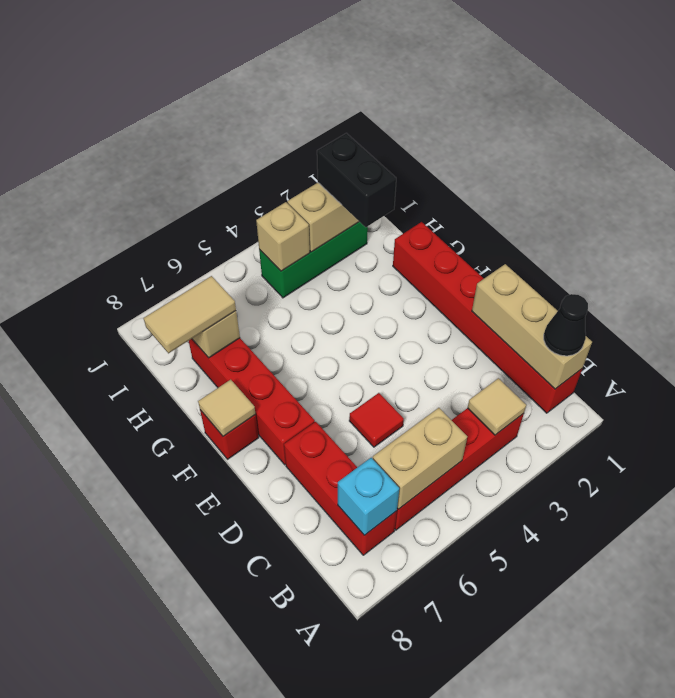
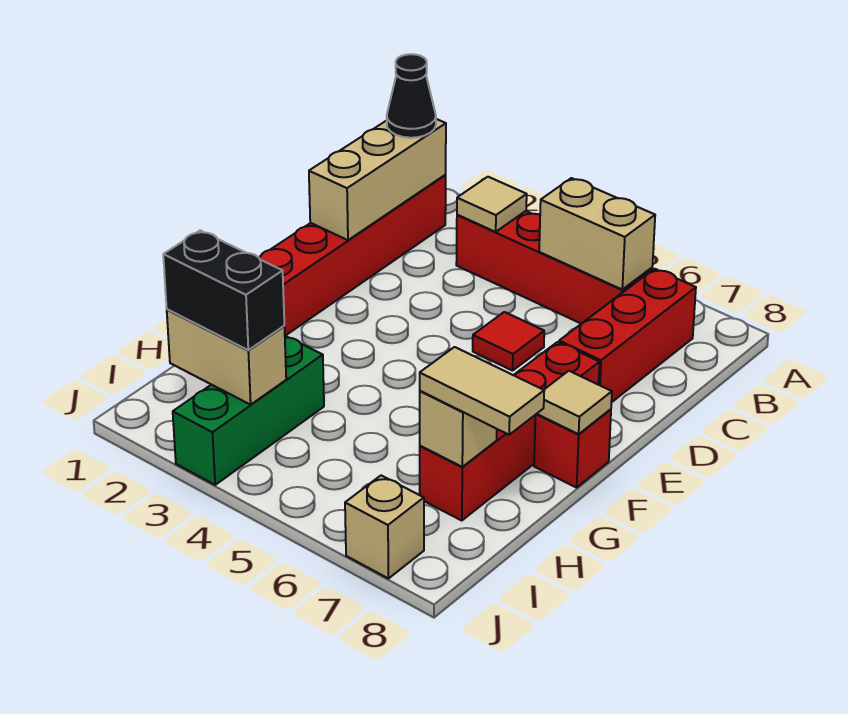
cyan 1x1 brick [338,458,399,535] -> none
black 1x2 brick [317,133,396,227] -> black 1x2 brick turned to [163,231,284,350]
green 1x3 brick [259,222,368,298] -> green 1x3 brick turned to [173,336,324,485]
tan 1x1 brick [256,202,310,271] -> tan 1x1 brick moved to [345,475,424,579]

